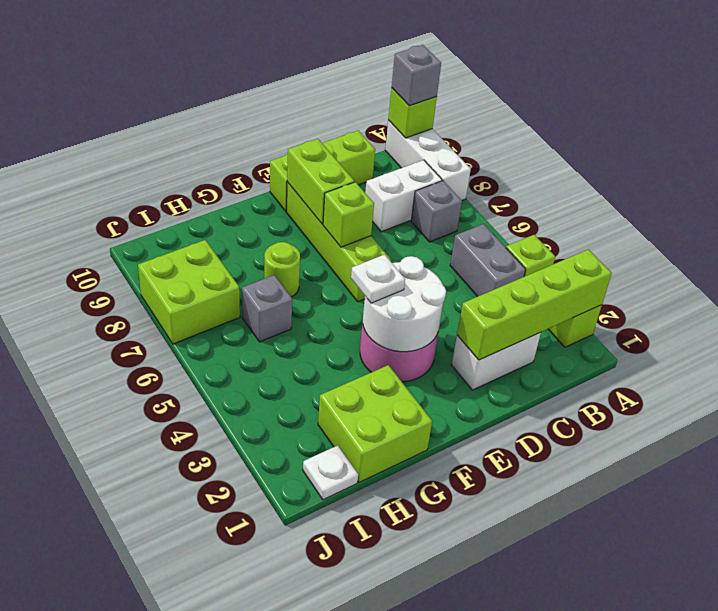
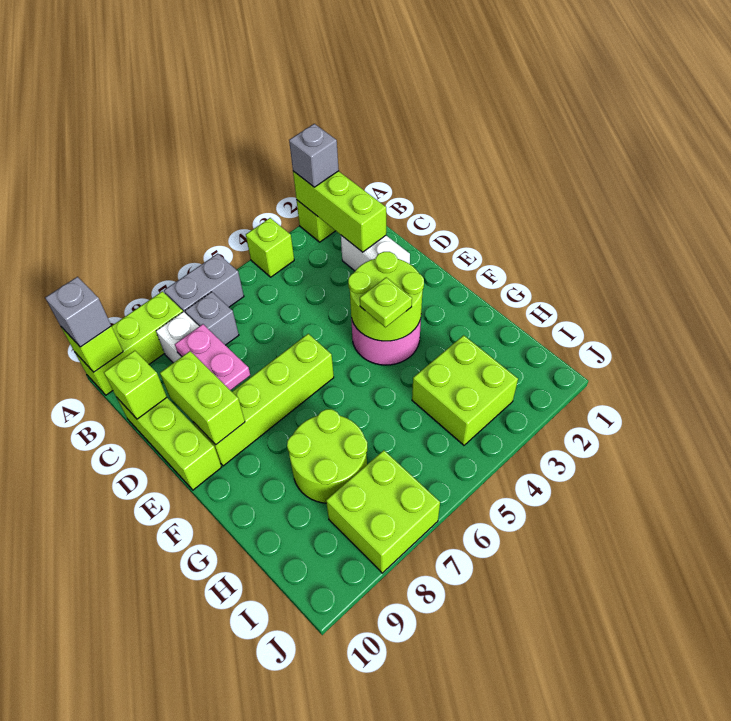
lime 1x4 brick [457,249,612,360] -> lime 1x3 brick [293,171,386,252]
white 1x3 brick [385,120,471,200] -> lime 1x3 brick [75,291,183,395]
grey 1x2 brick [450,224,526,297] -> grey 1x2 brick moved to [164,254,244,313]
none -> pink 1x2 plate [175,324,250,391]
white 2x2 round brick [362,256,446,352] -> lime 2x2 round brick [348,252,424,341]
lime 1x1 brick [323,182,374,247] -> lime 1x1 brick moved to [104,351,167,419]
lime 1x2 brick [287,139,354,224] -> lime 1x2 brick turned to [160,351,245,445]
white 1x1 plate [351,255,405,303] -> lime 1x1 plate [360,277,412,327]
lime 2x2 brick [318,365,432,483] -> lime 2x2 brick moved to [412,335,518,445]
lime 1x1 round brick [264,242,300,297] -> lime 2x2 round brick [287,409,367,503]
grey 1x1 brick [242,275,292,342] -> grey 1x1 brick moved to [289,124,339,187]
white 1x1 plate [303,445,358,500] -> none

